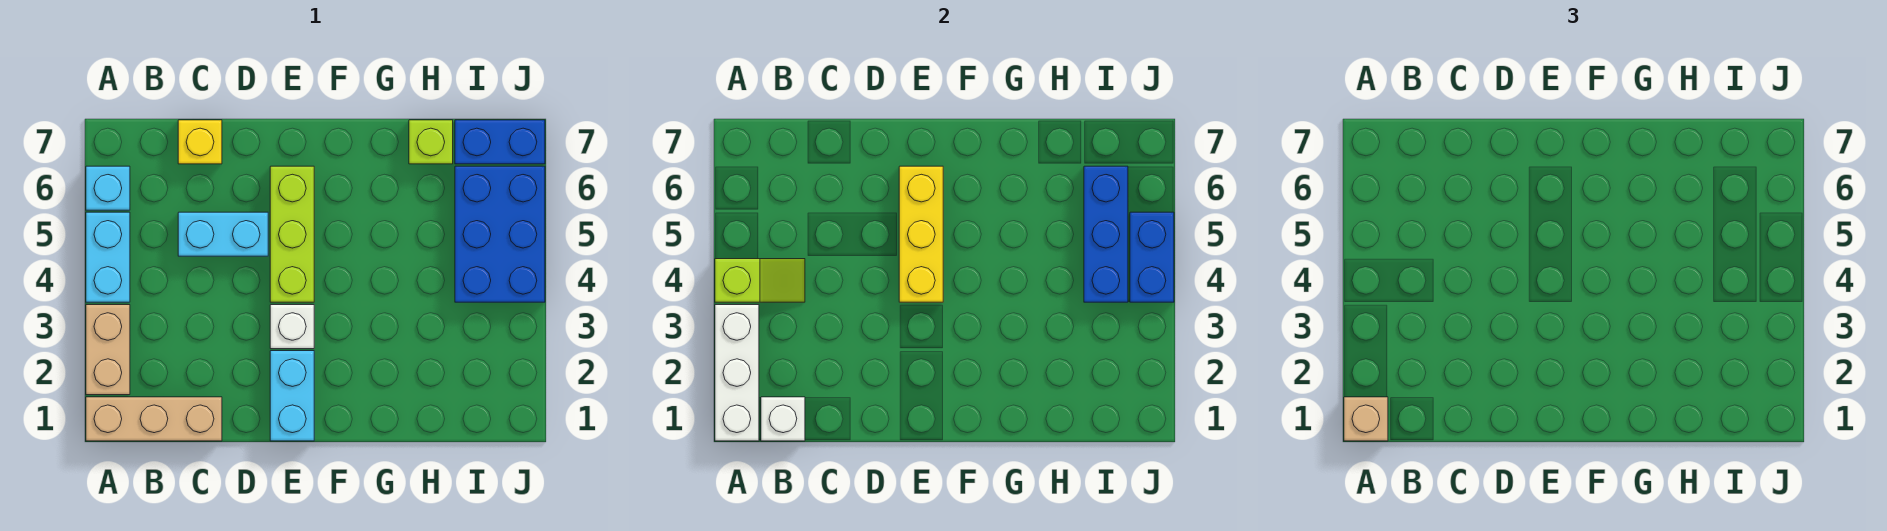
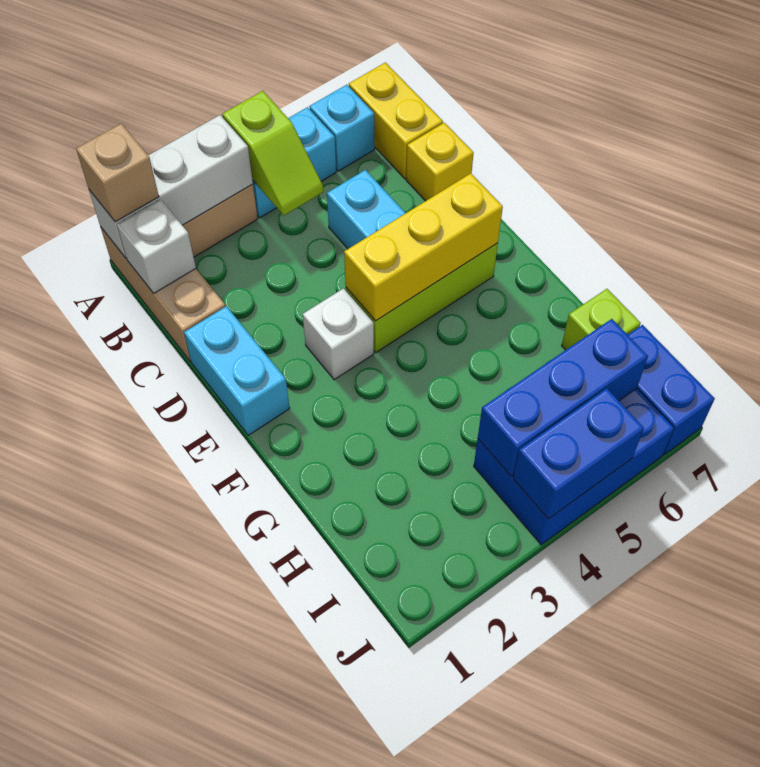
none -> yellow 1x2 brick [349,62,443,179]
cyan 1x2 brick [270,351,314,441] -> cyan 1x2 brick turned to [184,306,290,435]

